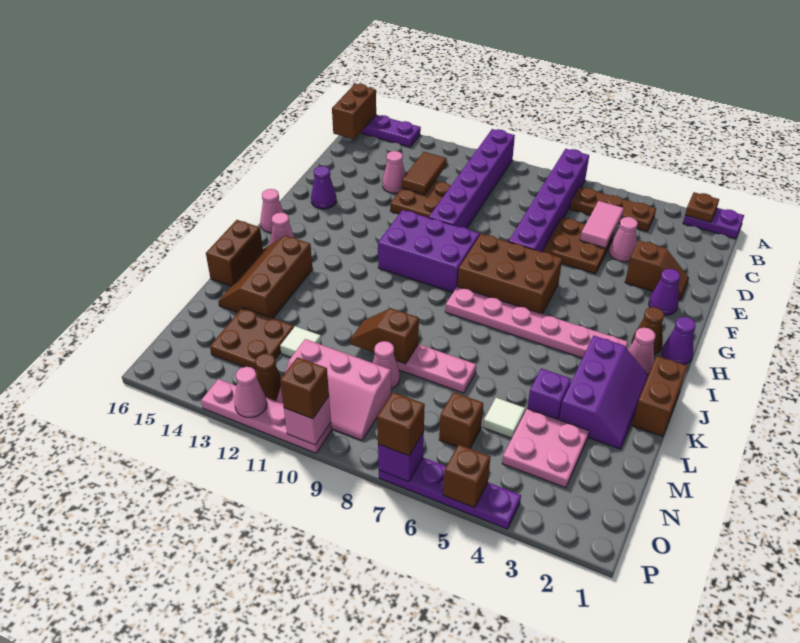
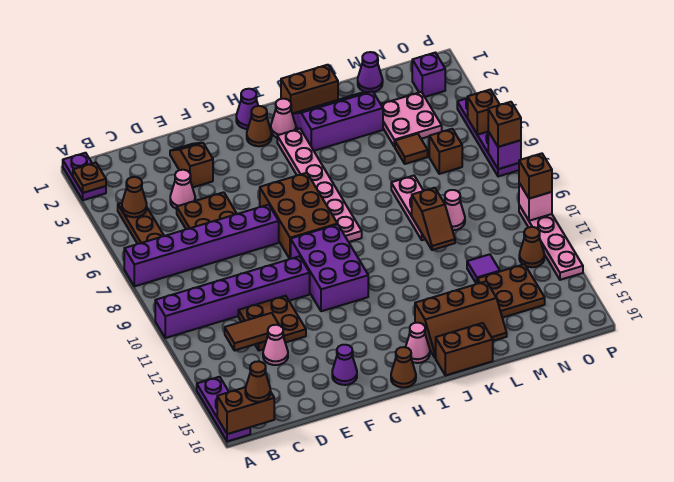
none -> brown 1x1 cone [122,177,147,217]
none -> brown 1x1 cone [245,361,270,402]
pink 1x2 tile [580,201,624,248] -> none
purple 1x1 cone [649,269,680,315] -> purple 1x1 cone moved to [358,52,383,92]
pink 1x1 cone [260,189,284,233] -> brown 1x1 cone [391,347,416,387]
purple 1x1 brick [527,368,571,420] -> purple 1x1 brick moved to [412,53,445,97]
white 1x1 tile [483,398,525,438] -> brown 1x1 tile [395,134,428,164]
white 1x1 tile [280,326,321,357] -> purple 1x1 tile [467,254,500,284]
pink 2x3 slope [276,339,391,440] -> none
pink 1x1 cone [234,367,267,417] -> none

